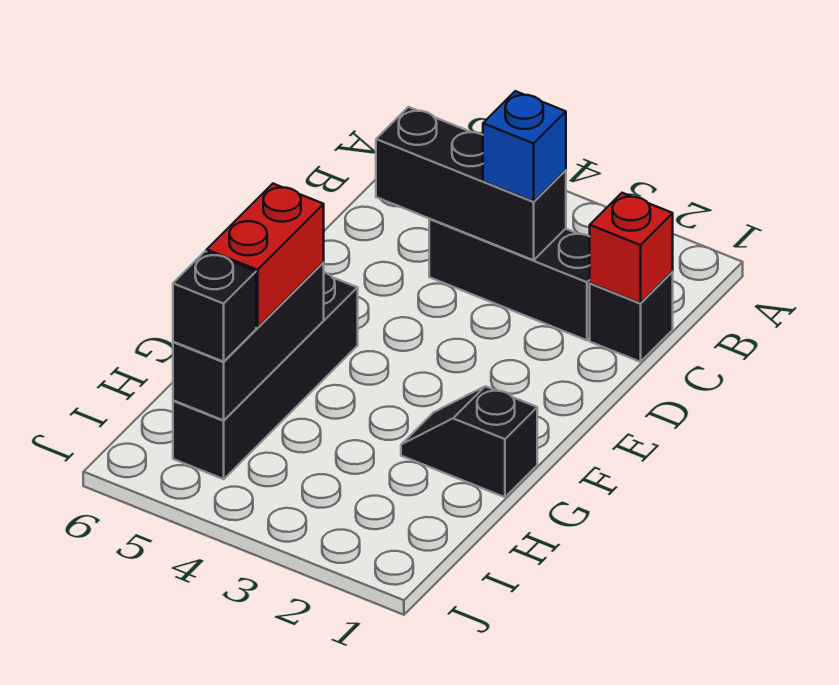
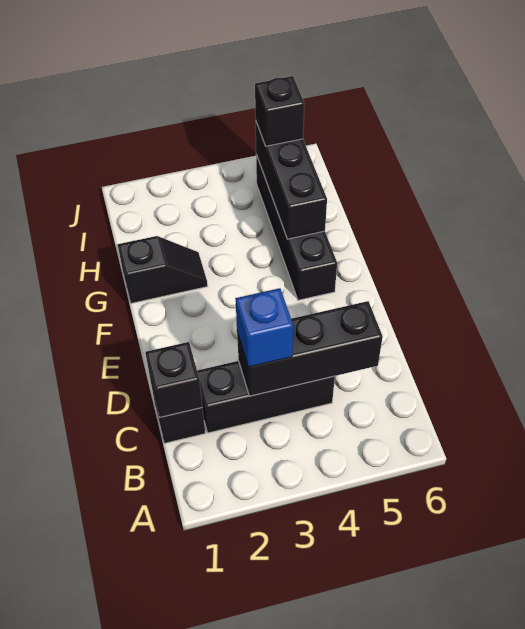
red 1x1 brick [590,193,673,303] -> black 1x1 brick [145,342,202,418]
red 1x2 brick [207,184,324,328] -> none

